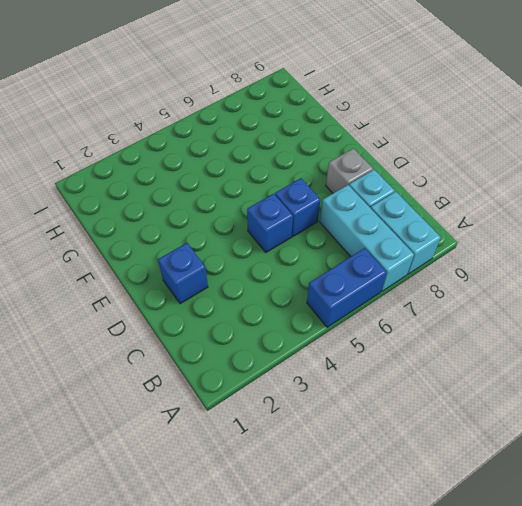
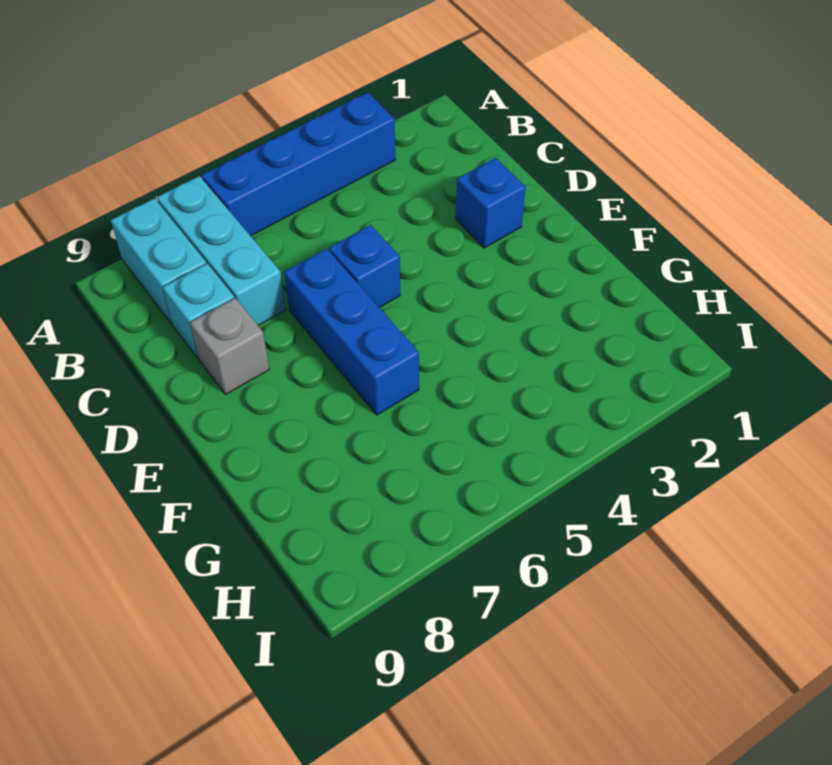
blue 1x2 brick [307,248,387,327] -> blue 1x4 brick [202,92,395,236]
blue 1x1 brick [275,178,320,236] -> blue 1x3 brick [284,249,419,415]

